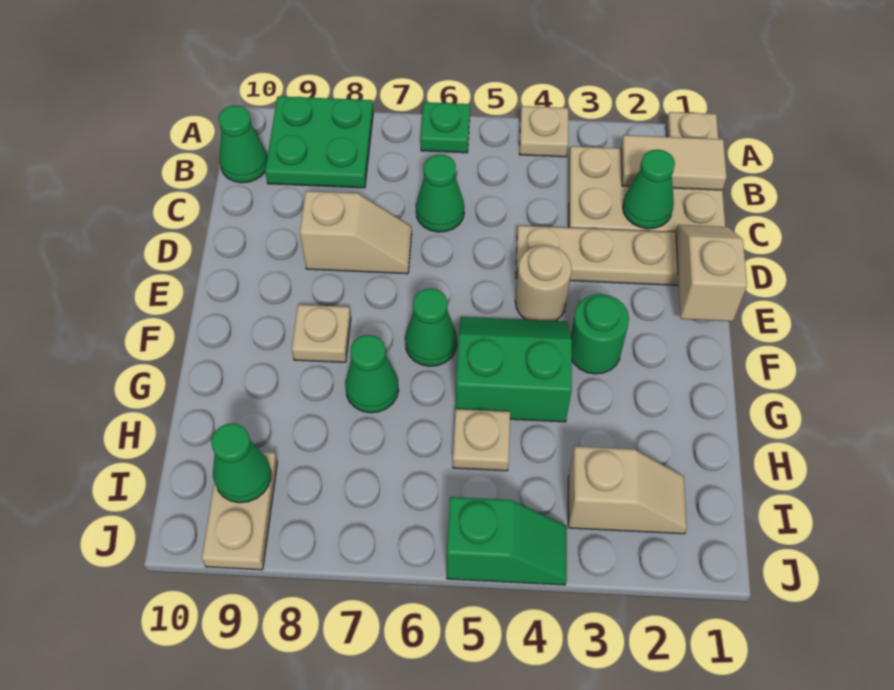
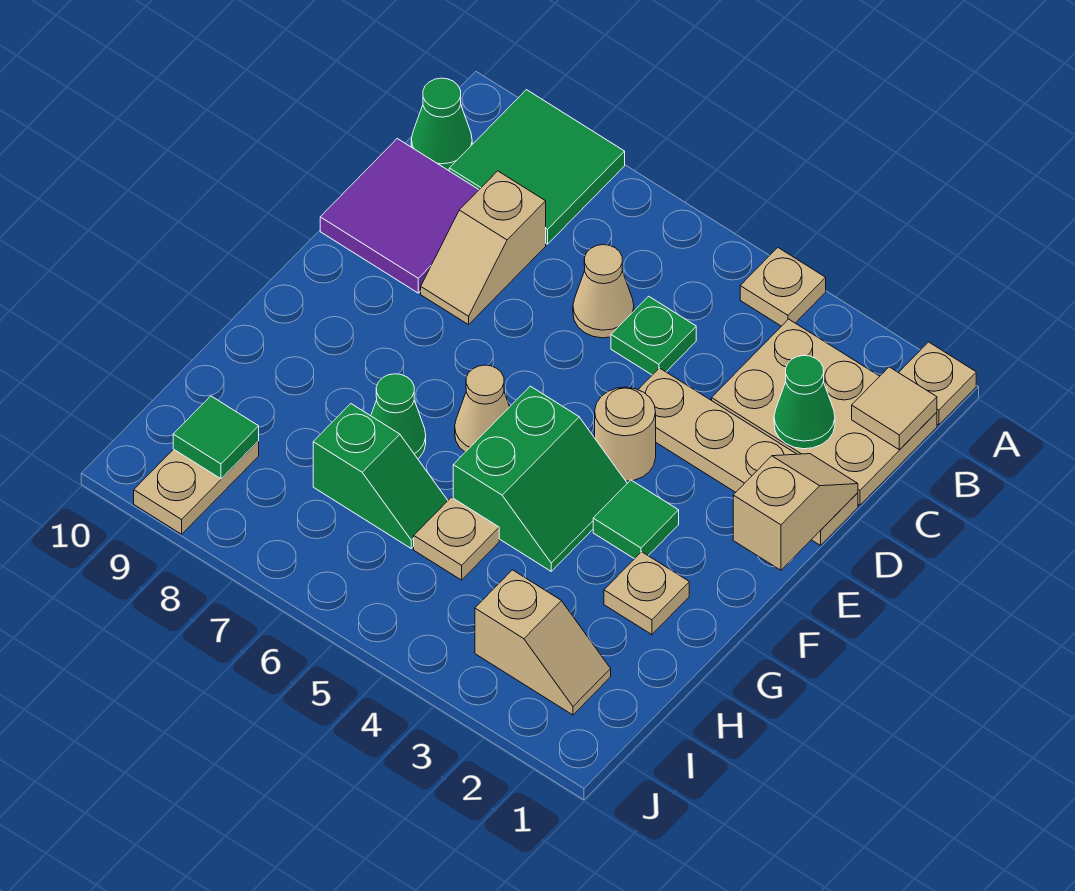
green 1x1 plate [421,102,470,153] -> green 1x1 plate moved to [611,296,696,375]
green 2x2 plate [265,96,373,188] -> green 2x2 tile [449,90,625,244]
tan 1x2 tile [621,135,727,190] -> tan 1x1 tile [852,367,937,450]
green 1x1 cone [416,155,464,232] -> tan 1x1 cone [573,245,634,338]
none -> purple 2x2 tile [320,139,479,293]
tan 1x2 slope [300,191,412,274] -> tan 1x2 slope turned to [421,171,546,325]
green 1x1 round brick [571,294,629,374] -> green 1x1 tile [593,480,679,559]
green 2x2 slope [456,317,572,422] -> green 2x2 slope turned to [453,386,627,571]
green 1x1 cone [405,289,457,366] -> tan 1x1 cone [455,365,510,452]
tan 1x1 plate [292,305,351,362] -> tan 1x1 plate moved to [604,552,689,635]
green 1x1 cone [211,423,271,503] -> green 1x1 tile [173,396,259,479]
green 1x2 slope [447,497,567,585] -> green 1x2 slope moved to [313,404,448,548]

